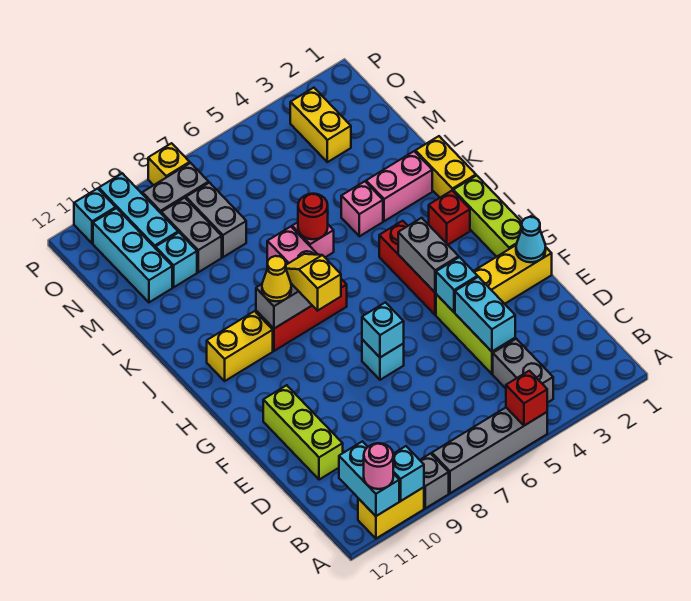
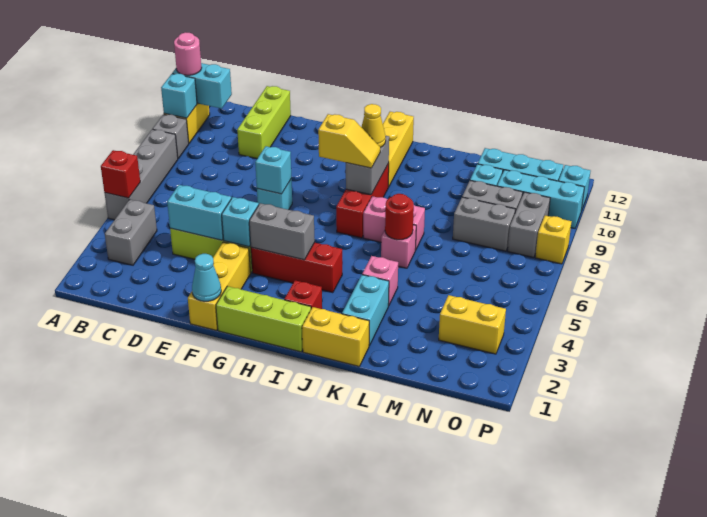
grey 1x2 brick [493,339,553,403] -> grey 1x2 brick turned to [105,200,157,265]
lime 1x3 brick [263,385,343,480] -> lime 1x3 brick turned to [237,86,291,159]
yellow 1x2 brick [207,311,273,381] -> yellow 1x3 brick [383,112,414,187]
pink 1x2 brick [366,151,432,221] -> cyan 1x2 brick [342,275,389,346]

